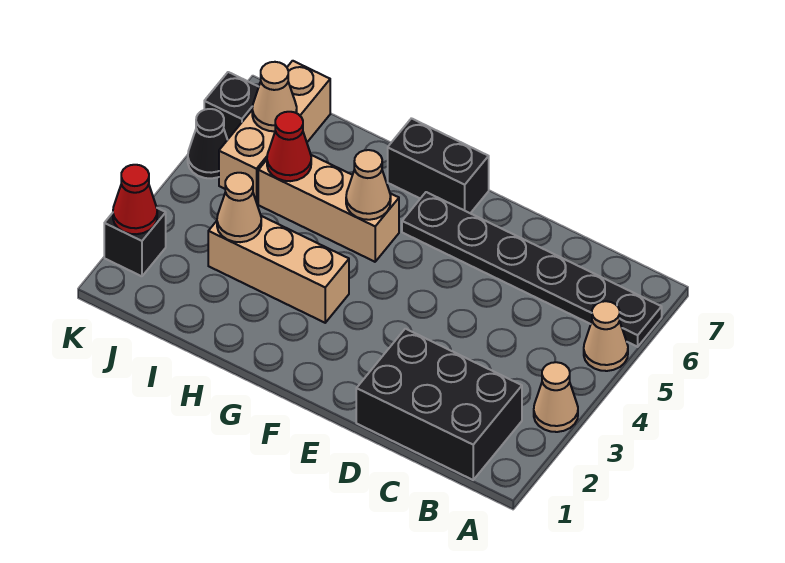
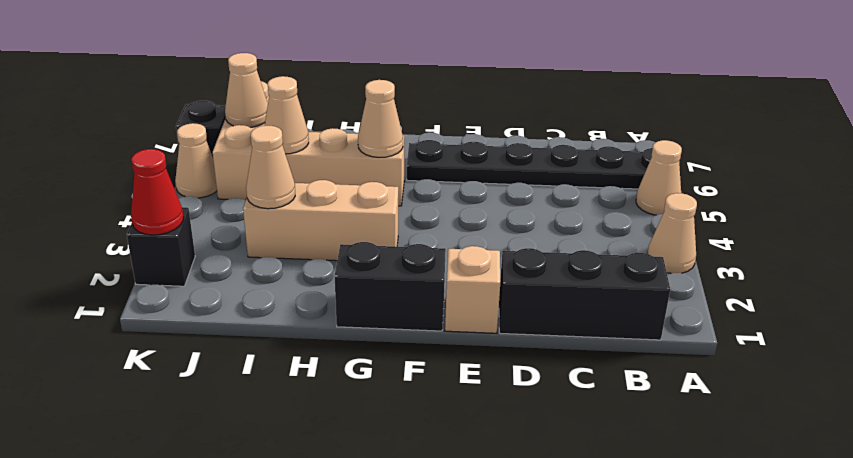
black 2x3 brick [356,329,522,480] -> black 1x3 brick [499,248,670,340]
none -> tan 1x1 brick [445,246,500,333]
black 1x2 brick [388,118,489,213] -> black 1x2 brick moved to [335,242,446,331]
red 1x1 cone [267,112,311,181] -> tan 1x1 cone [264,76,309,154]
black 1x1 cone [188,109,227,179] -> tan 1x1 cone [175,123,217,198]

